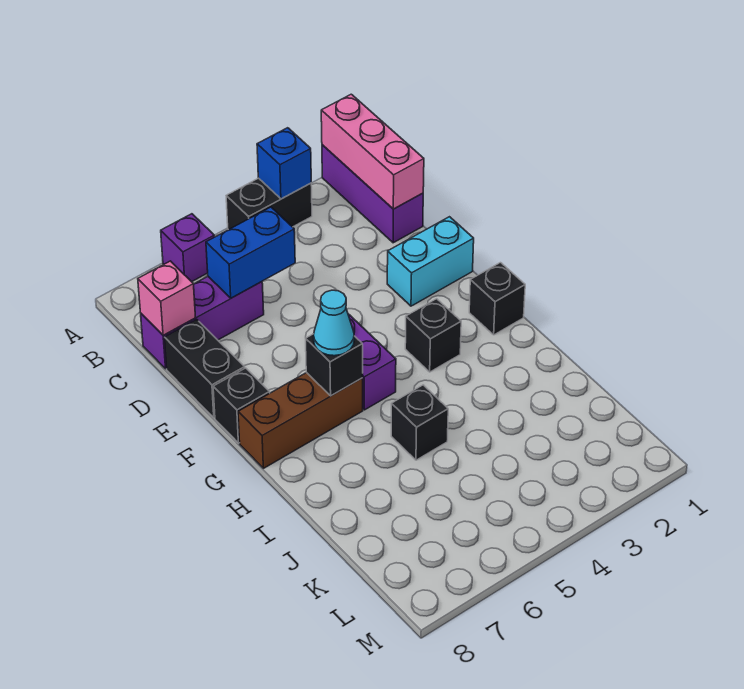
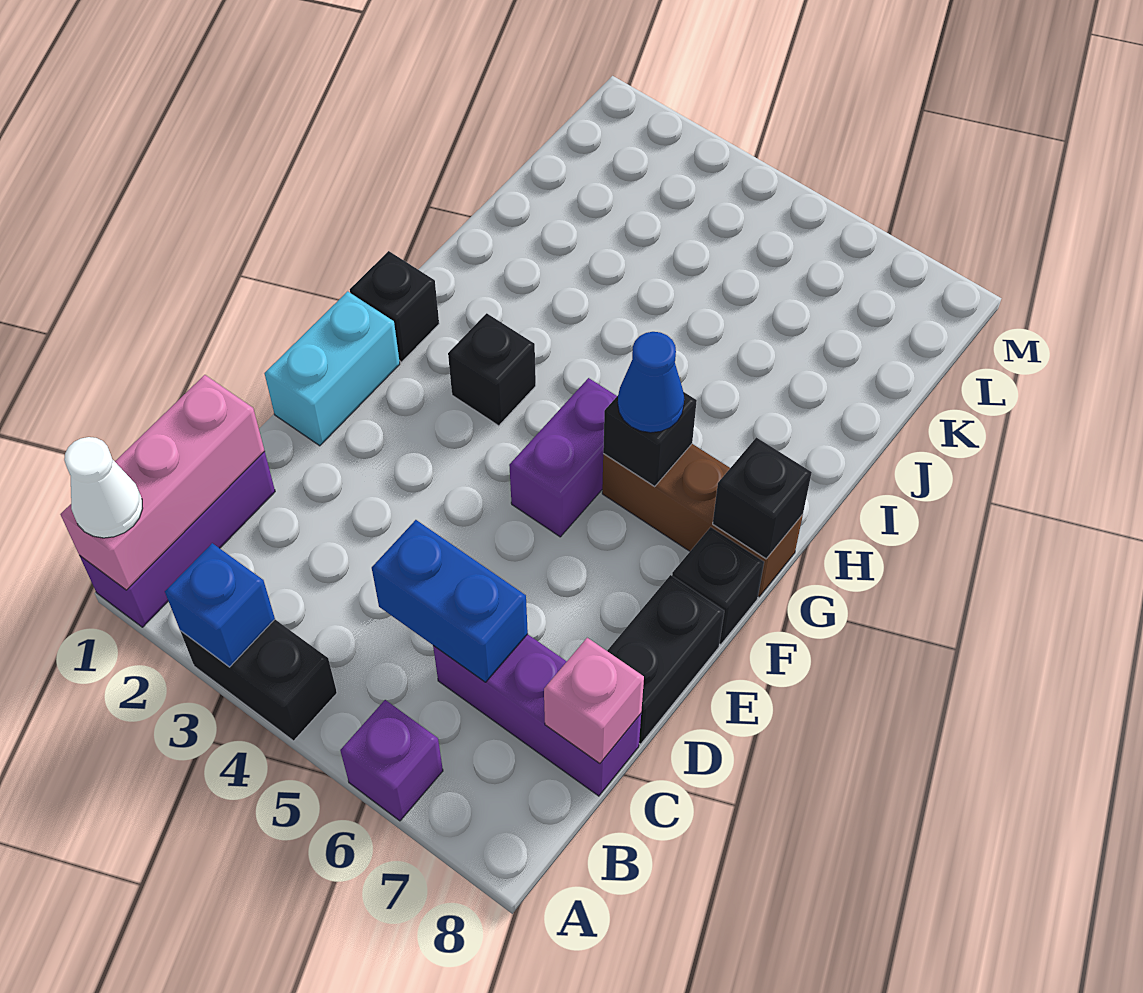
none -> white 1x1 cone [64,437,143,538]
cyan 1x2 brick [387,217,474,306] -> cyan 1x2 brick turned to [265,291,400,446]
cyan 1x1 cone [314,290,354,356] -> blue 1x1 cone [618,332,684,433]
black 1x1 brick [391,385,448,460] -> black 1x1 brick moved to [713,438,812,559]

